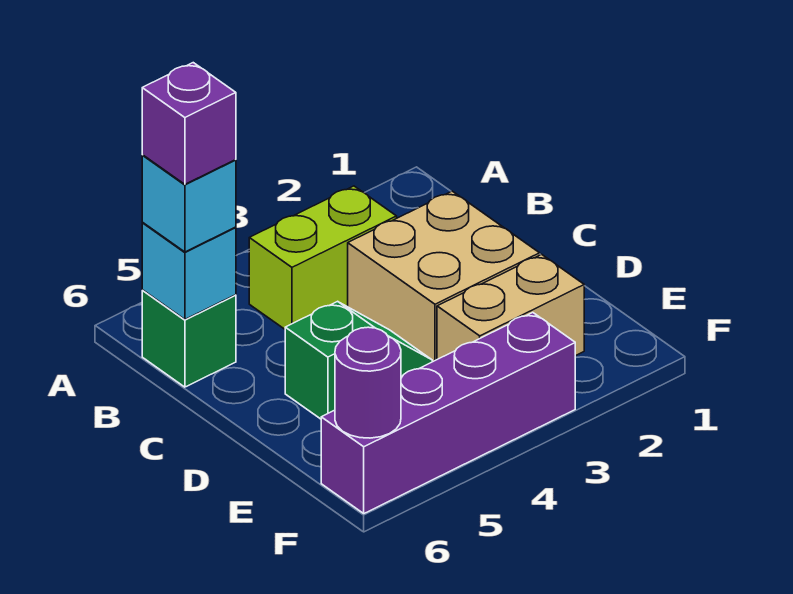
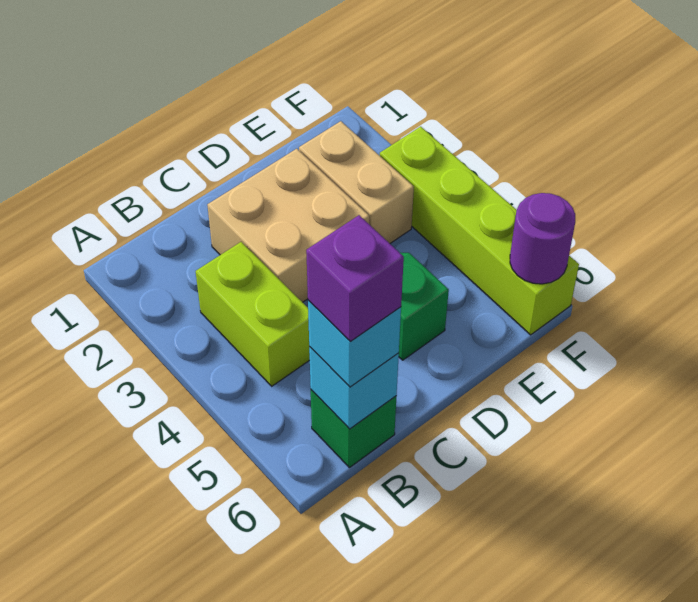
purple 1x4 brick [321,313,575,513] -> lime 1x4 brick [380,127,579,335]

